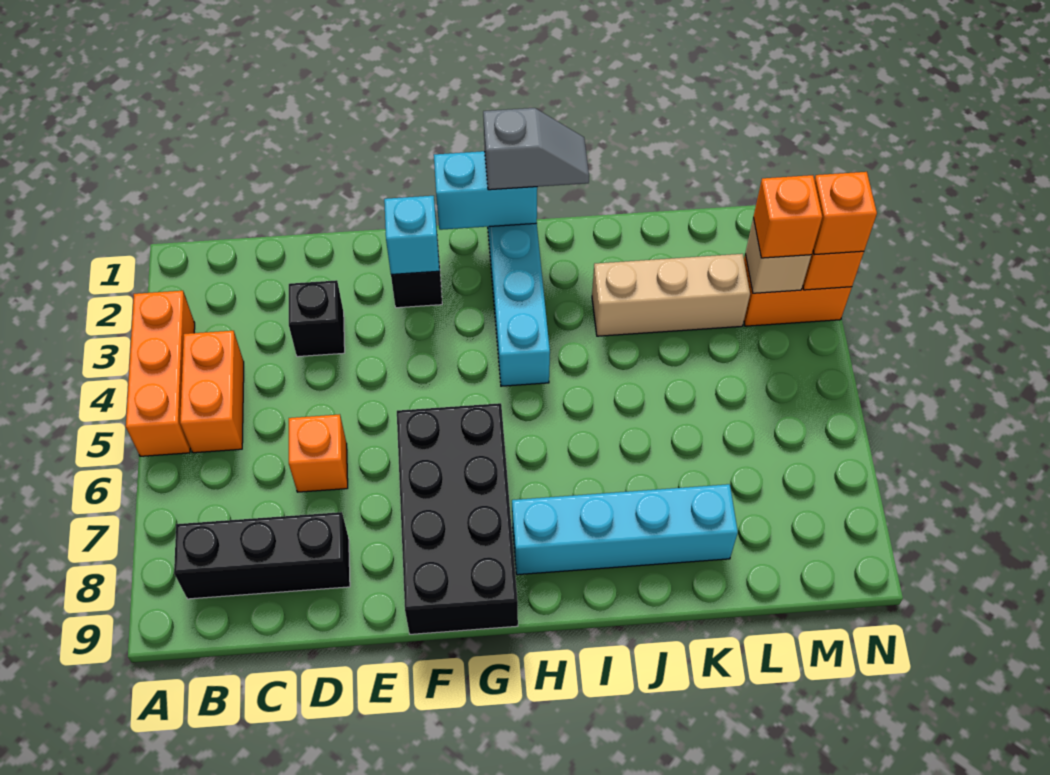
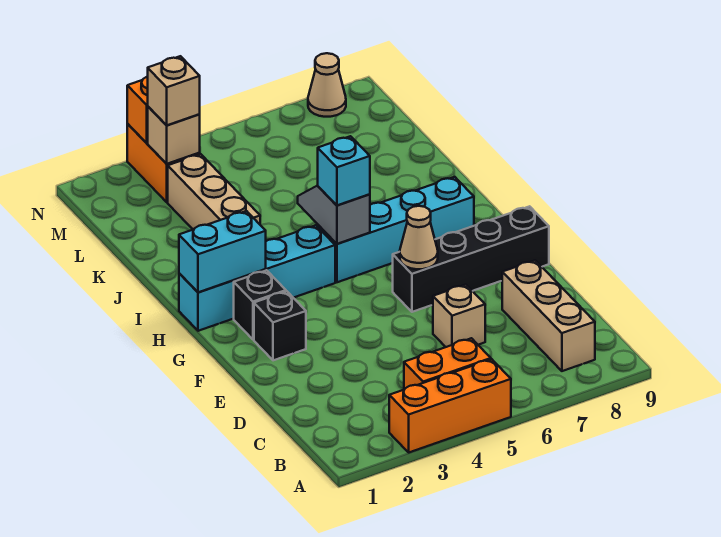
black 1x3 brick [174,512,350,599] -> tan 1x3 brick [502,260,595,371]
black 1x1 brick [289,280,345,357] -> black 1x1 brick moved to [234,270,286,340]
orange 1x1 brick [289,414,348,492] -> tan 1x1 brick [433,285,485,347]
cyan 1x1 brick [384,196,439,274] -> cyan 1x1 brick moved to [318,136,370,205]
black 2x4 brick [397,403,518,634] -> black 1x4 brick [393,206,549,312]
none -> tan 1x1 cone [400,206,438,269]
cyan 1x2 brick [434,151,537,230] -> cyan 1x2 brick turned to [179,211,266,292]
grey 1x2 slope [483,108,589,190] -> grey 1x2 slope moved to [298,186,370,244]
cyan 1x4 brick [512,484,738,575] -> cyan 1x4 brick turned to [318,177,474,282]
orange 1x1 brick [753,175,822,258] -> tan 1x1 brick [148,56,200,125]
orange 1x1 brick [813,172,877,255] -> none
none -> tan 1x1 cone [308,53,346,117]

